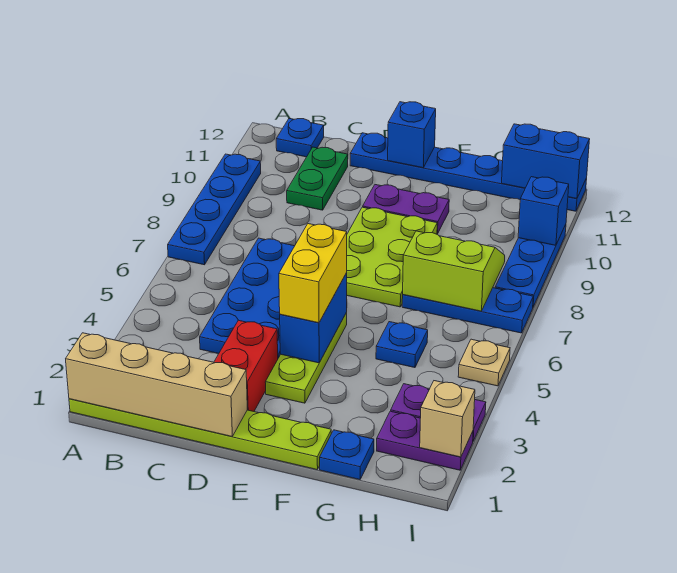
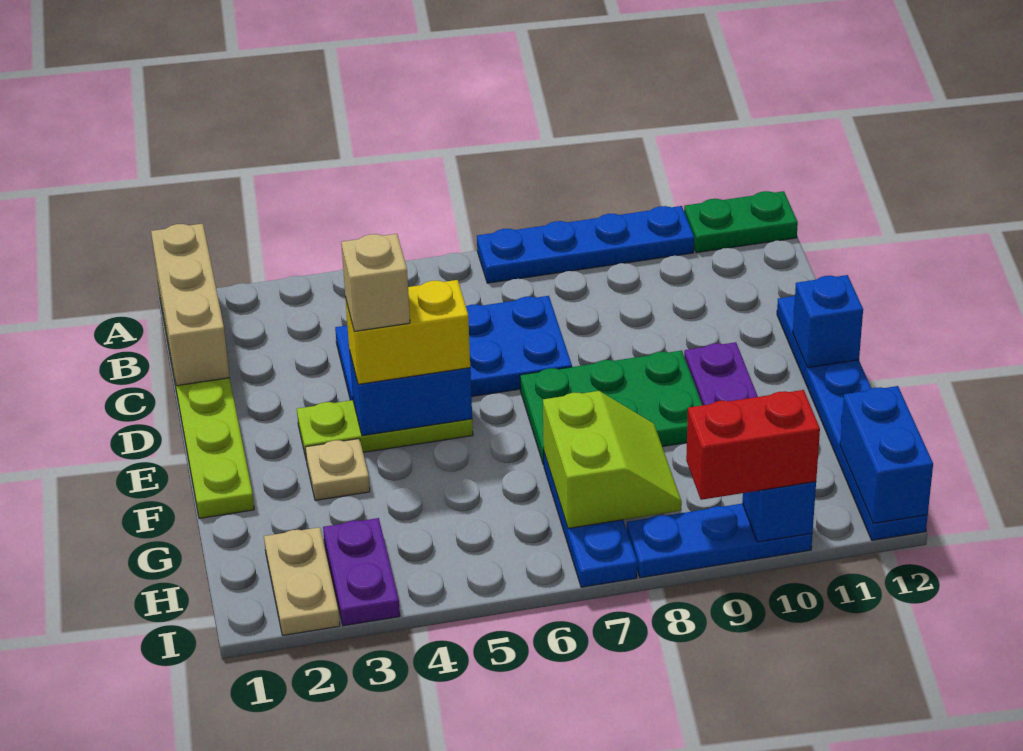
tan 1x4 brick [66,333,247,437] -> tan 1x3 brick [151,224,230,386]
blue 1x1 plate [276,118,324,157] -> none
green 1x2 plate [287,147,348,210] -> green 1x2 plate moved to [684,191,798,253]
red 1x2 brick [214,320,278,411] -> red 1x2 brick moved to [686,390,820,500]
lime 2x3 plate [347,207,437,307] -> green 2x3 plate [520,351,702,465]
blue 1x1 plate [319,430,374,480] -> none
blue 1x1 plate [376,322,428,368] -> none
purple 1x2 plate [377,411,473,470] -> tan 1x2 plate [264,527,340,635]
tan 1x1 brick [420,381,475,457] -> tan 1x1 brick moved to [341,234,410,331]
tan 1x1 plate [458,339,510,386] -> tan 1x1 plate moved to [305,439,370,500]

